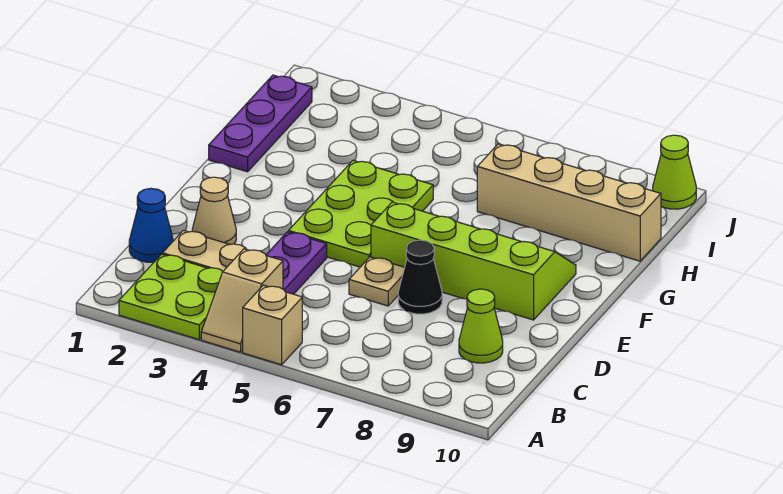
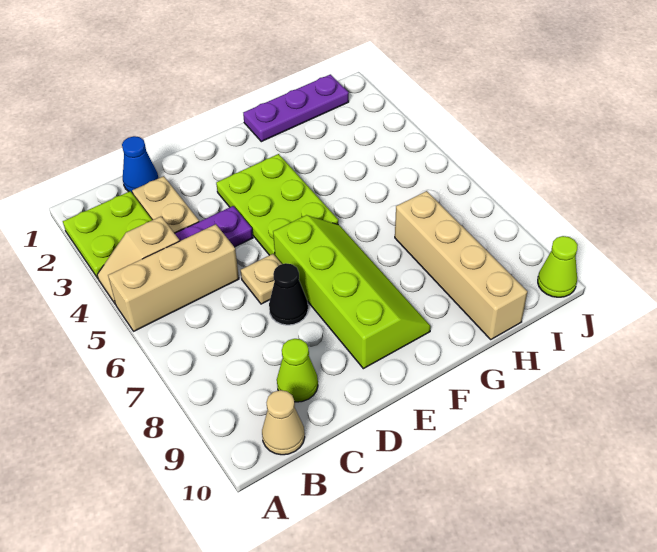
tan 1x1 brick [243,285,302,365] -> tan 1x3 brick [108,224,239,331]
tan 1x1 cone [192,177,236,244] -> tan 1x1 cone moved to [262,390,305,455]
lime 2x3 plate [288,161,433,267] -> lime 2x3 plate turned to [216,154,338,255]

